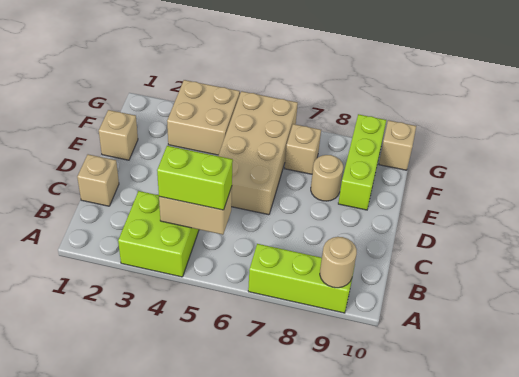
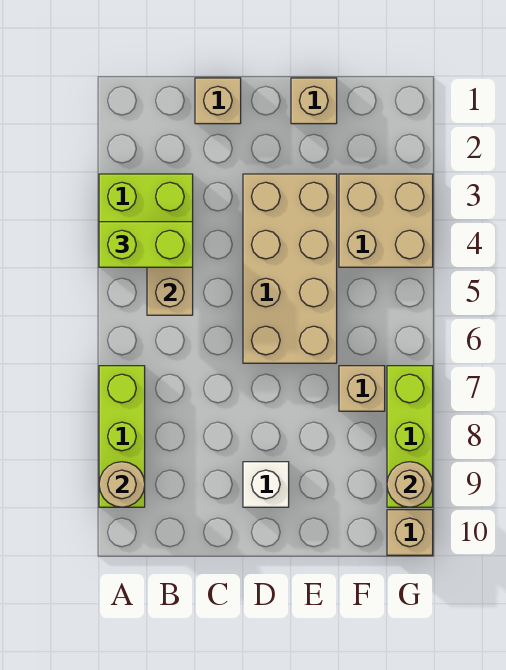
lime 1x2 brick [157,146,233,210] -> lime 1x2 brick turned to [99,222,193,267]
tan 2x4 brick [218,91,298,215] -> tan 2x4 brick turned to [243,174,337,363]
none -> white 1x1 brick [243,462,289,507]
tan 1x1 round brick [311,155,343,201] -> tan 1x1 round brick moved to [387,462,433,507]
lime 1x3 brick [338,114,386,210] -> lime 1x3 brick turned to [387,366,433,507]

